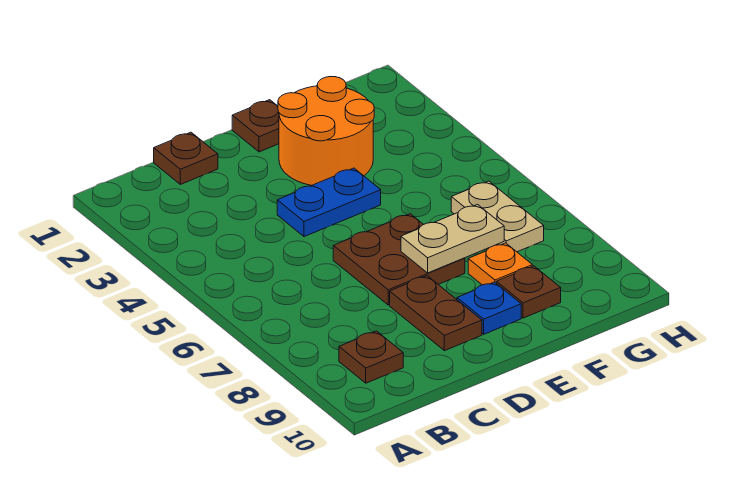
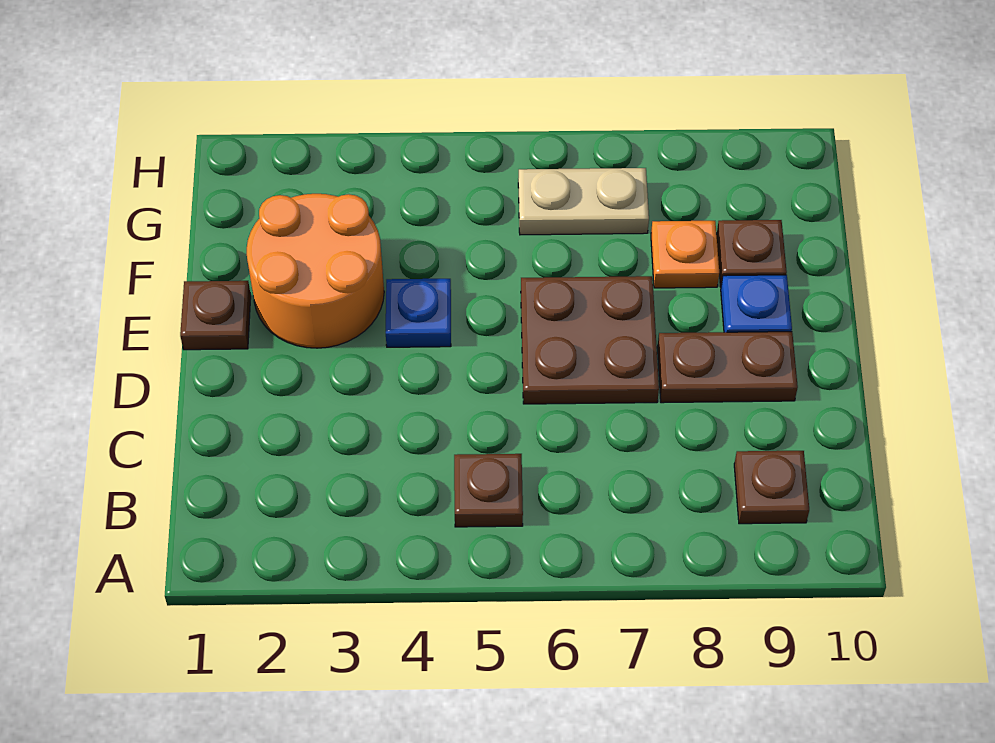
brown 1x1 plate [154,132,218,184] -> brown 1x1 plate moved to [454,454,523,527]
blue 1x2 plate [277,168,381,237] -> blue 1x1 plate [386,279,451,347]
tan 1x2 plate [401,205,504,273] -> none

